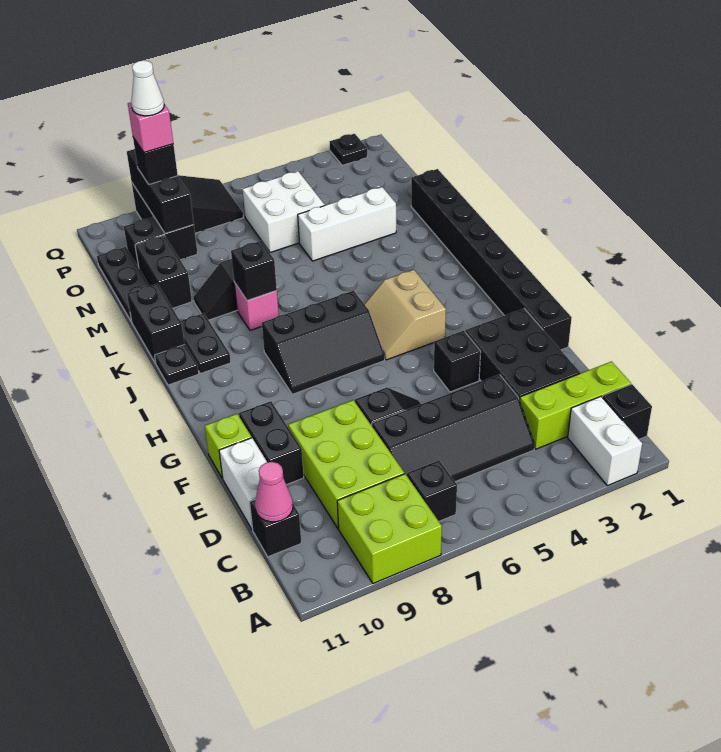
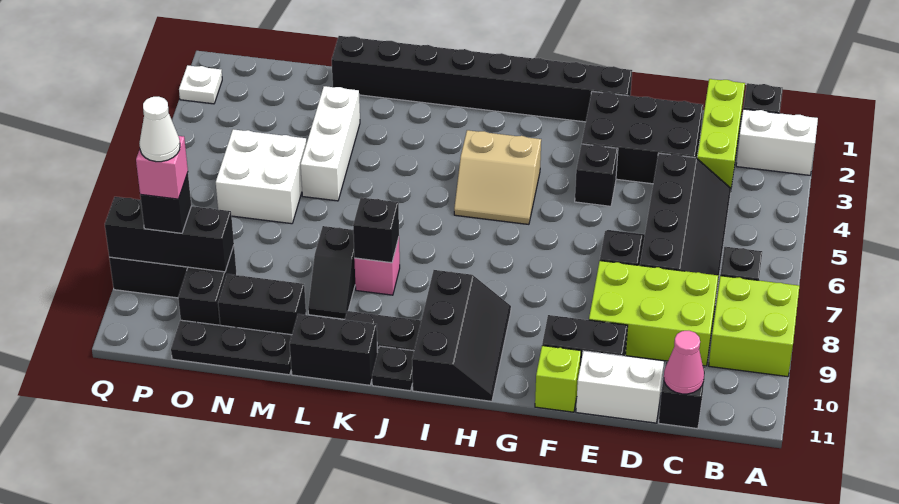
black 2x3 slope [262,291,385,394] -> black 2x3 slope moved to [412,270,511,401]
black 1x1 plate [330,134,367,165] -> white 1x1 plate [179,65,222,104]

